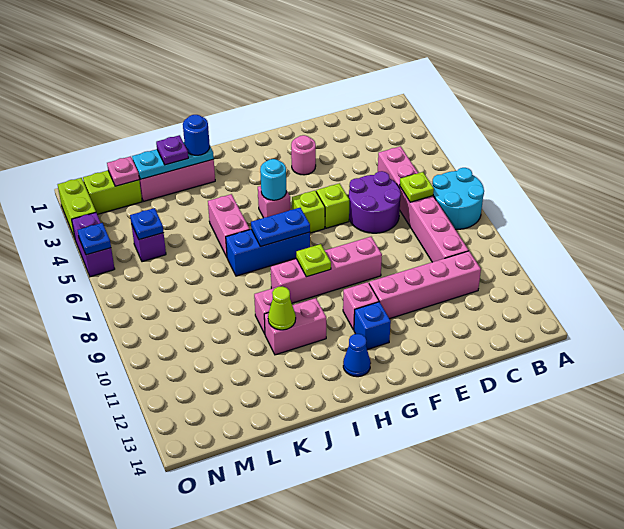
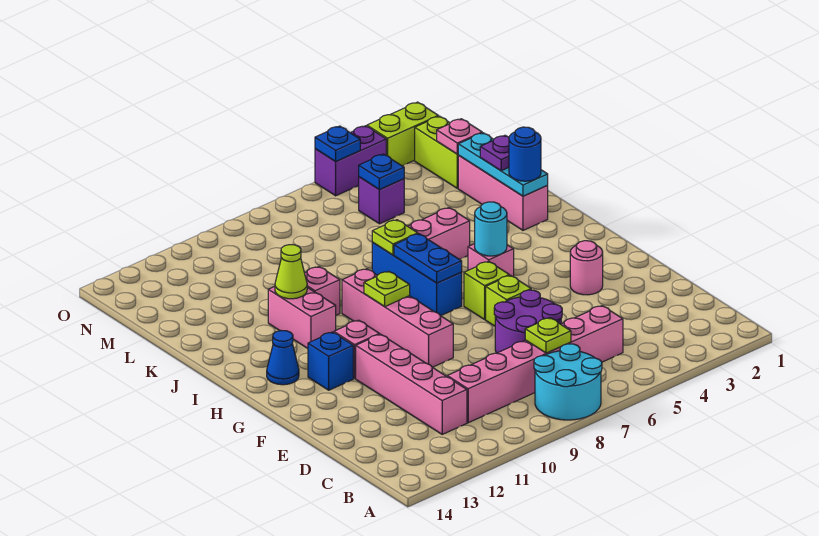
none -> lime 1x1 plate [372,220,418,255]

